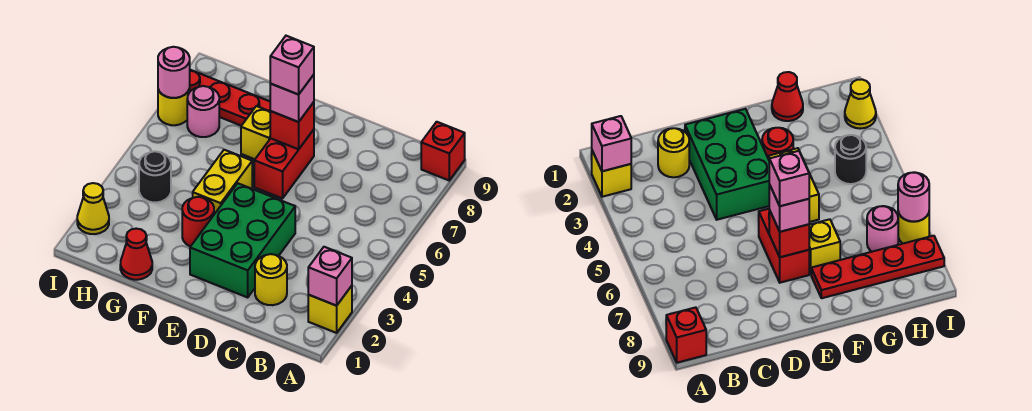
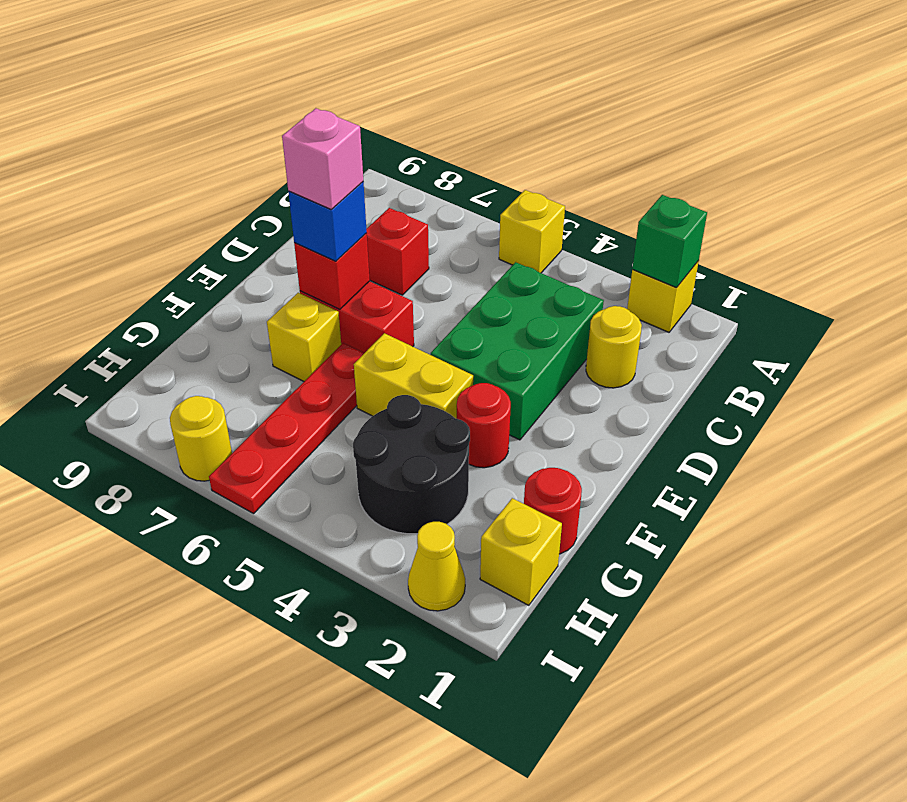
pink 1x1 brick [308,247,352,306] -> green 1x1 brick [632,195,707,288]
none -> yellow 1x1 brick [499,190,565,273]
red 1x1 brick [421,122,465,180] -> red 1x1 brick moved to [366,208,429,295]
green 2x3 brick [190,183,295,297] -> green 2x3 brick turned to [431,262,604,440]
pink 1x1 brick [270,75,314,122] -> blue 1x1 brick [288,182,367,261]
red 1x4 plate [190,70,270,126] -> red 1x4 plate moved to [209,343,364,514]
red 1x1 cone [120,229,152,280] -> red 1x1 round brick [524,468,582,554]
none -> yellow 1x1 brick [480,498,562,605]
black 1x1 round brick [139,151,171,202] -> black 2x2 round brick [353,395,470,534]
pink 1x1 round brick [187,86,219,137] -> none
pink 1x1 round brick [158,47,190,98] -> none

